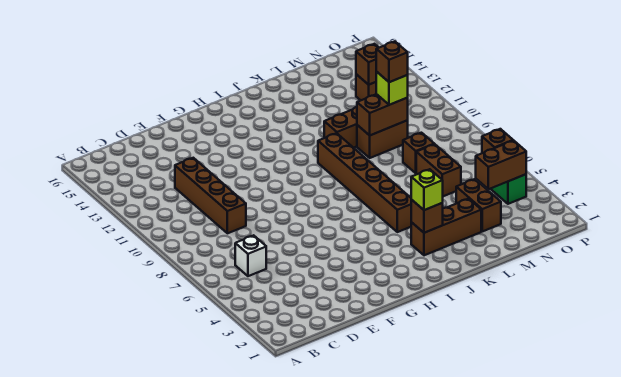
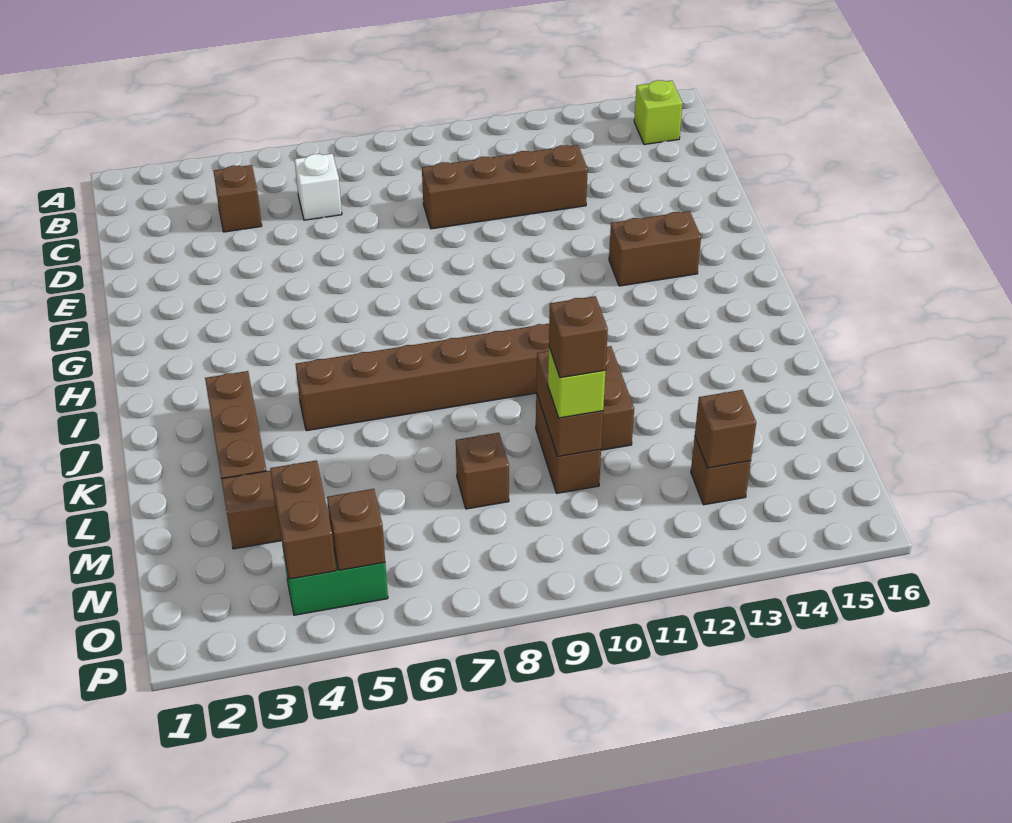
brown 1x1 brick [411,200,443,233] -> brown 1x1 brick moved to [214,165,262,232]
lime 1x1 brick [411,169,443,210] -> lime 1x1 brick moved to [634,80,682,145]
brown 1x2 brick [416,144,461,196] -> brown 1x2 brick moved to [609,211,701,286]

